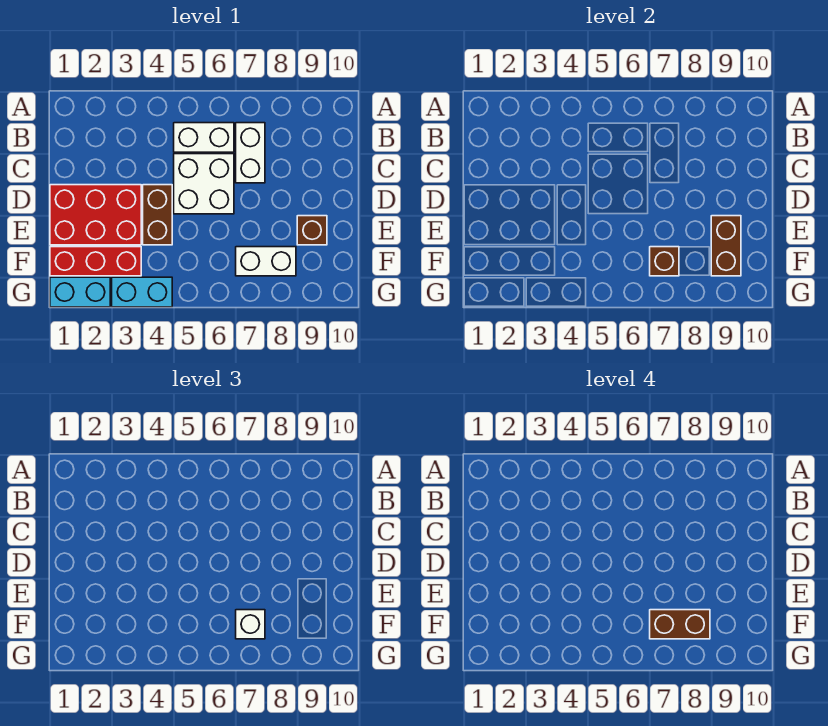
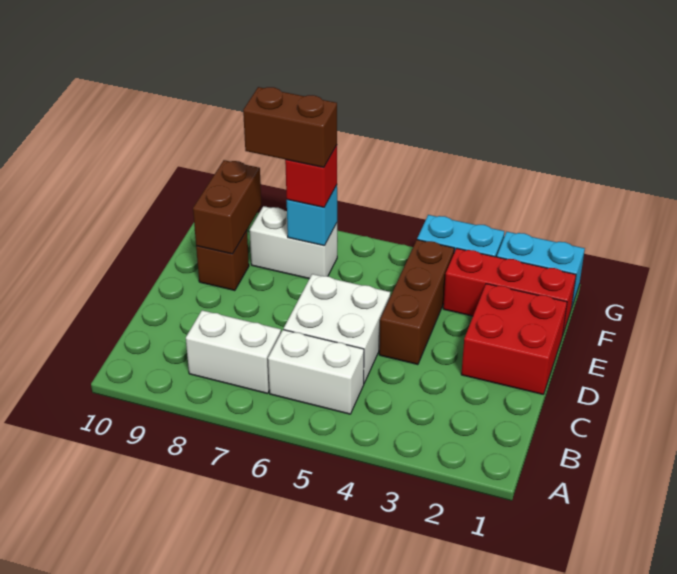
white 1x2 brick [236,123,265,183] -> white 1x2 brick turned to [186,310,281,394]
red 2x3 brick [50,185,141,245] -> red 2x2 brick [461,284,567,394]
brown 1x2 brick [143,185,172,245] -> brown 1x3 brick [379,240,454,365]
brown 1x1 brick [650,247,679,276] -> cyan 1x1 brick [287,185,337,246]
white 1x1 brick [236,610,265,639] -> red 1x1 brick [285,145,337,207]

